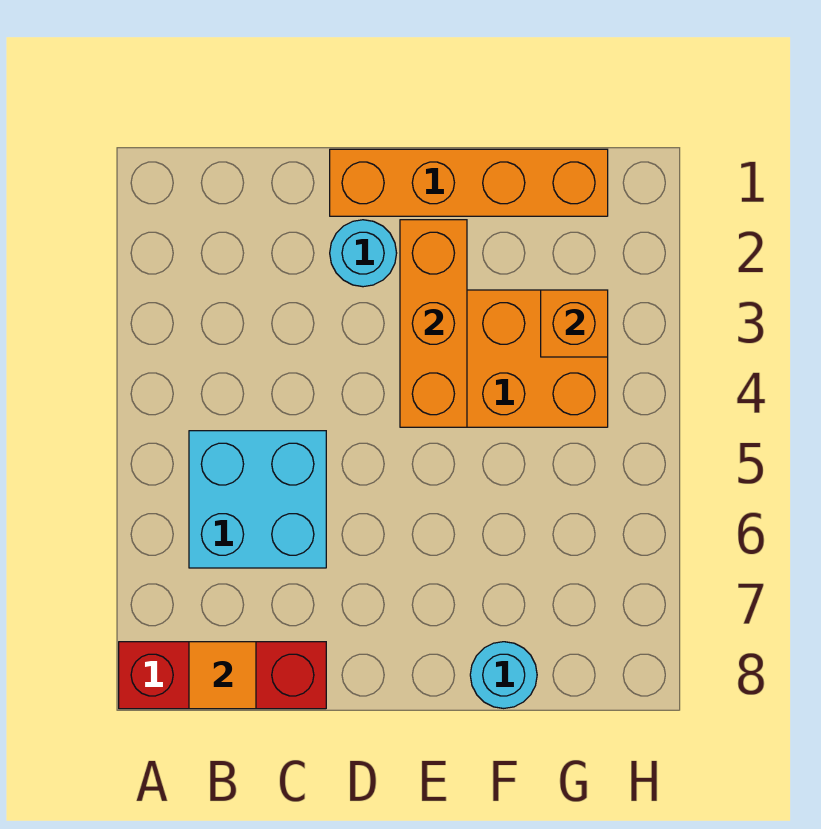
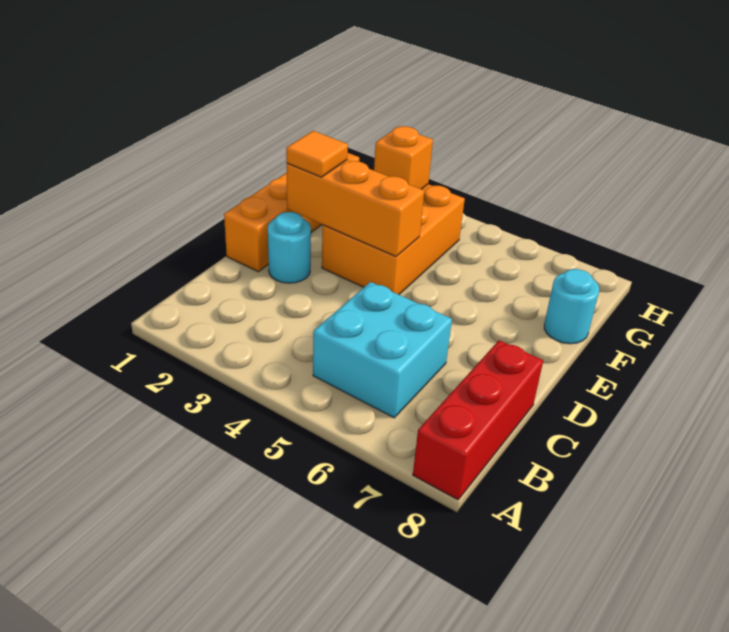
orange 1x1 tile [189,642,256,709] -> orange 1x1 tile moved to [286,131,348,177]

